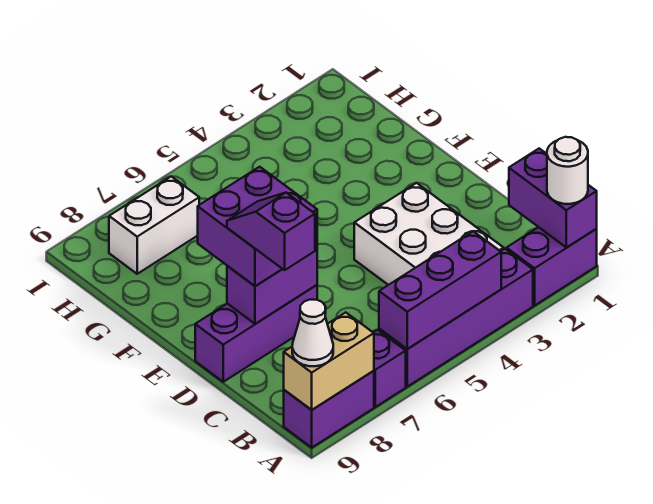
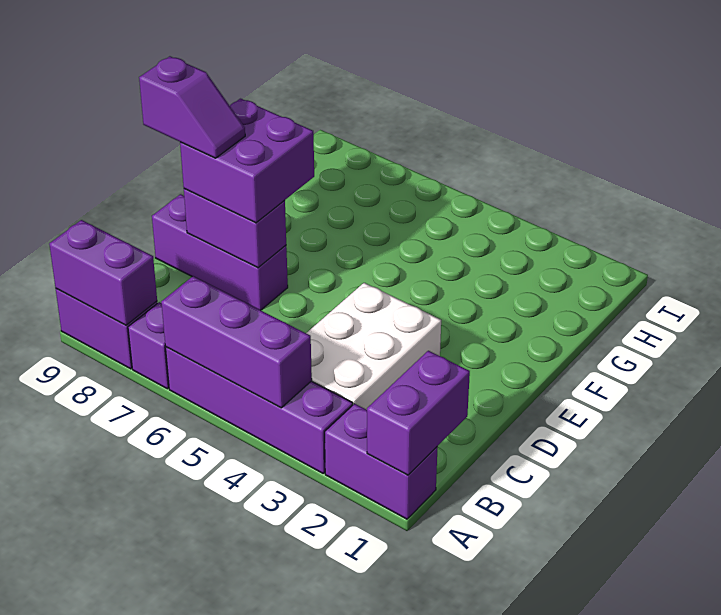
white 1x1 round brick [547,137,588,204] -> none
tan 1x2 brick [284,312,374,410] -> purple 1x2 brick [49,220,157,325]
white 1x1 cone [292,299,333,366] -> none
purple 1x2 slope [227,193,315,270] -> purple 1x2 slope turned to [139,56,245,158]
white 1x2 brick [109,176,199,274] -> none

